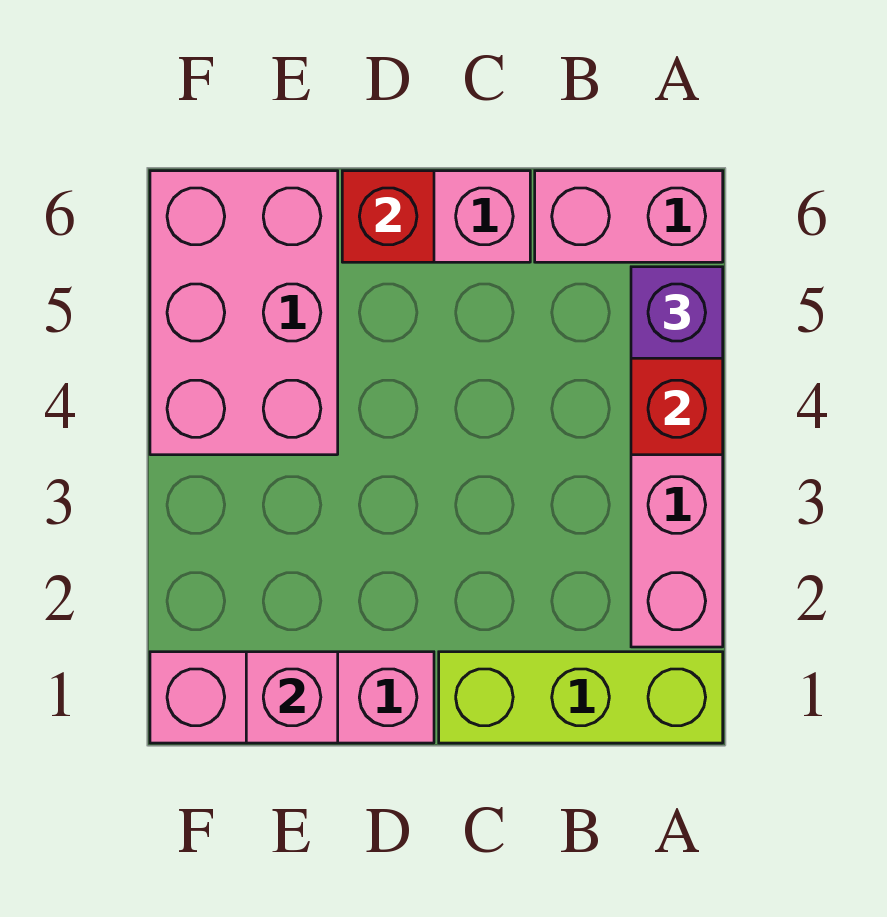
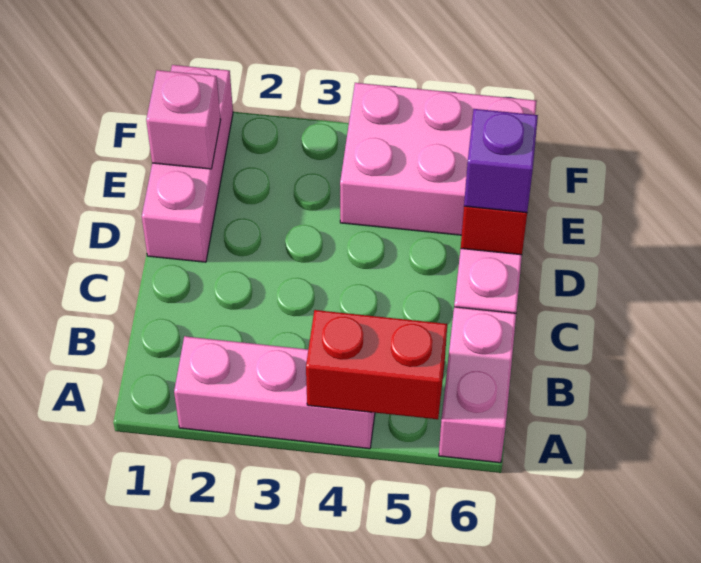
lime 1x3 brick [439,652,723,743] -> none
purple 1x1 brick [631,267,723,358] -> purple 1x1 brick moved to [464,109,538,213]

